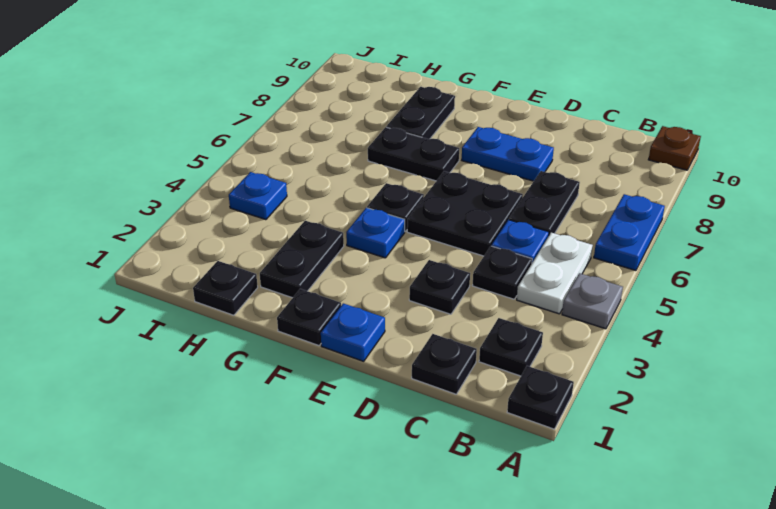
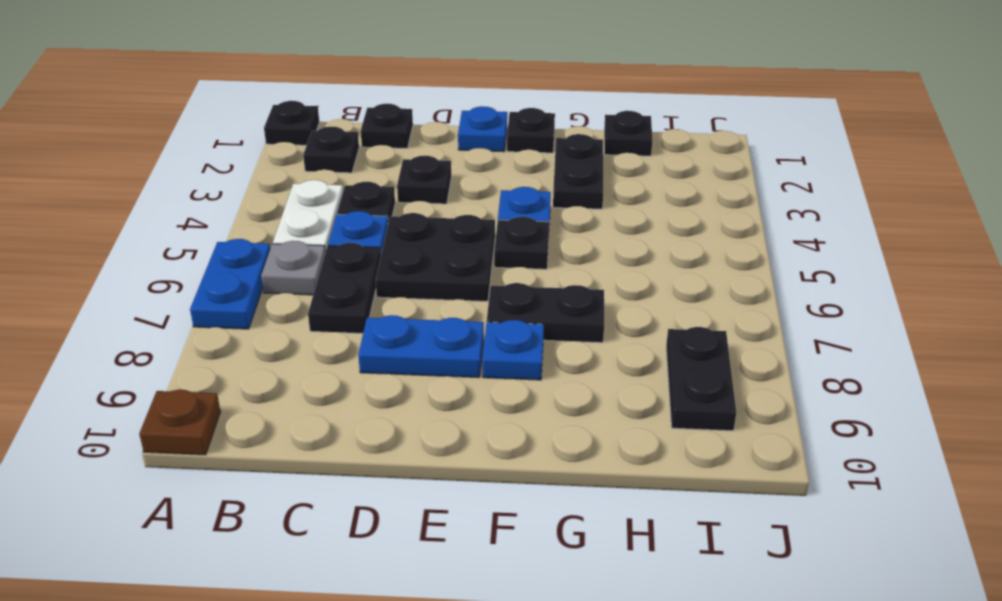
grey 1x1 plate [562,273,623,329] -> grey 1x1 plate moved to [261,241,325,295]
black 1x2 plate [386,87,455,139] -> black 1x2 plate moved to [666,327,736,431]
blue 1x1 plate [229,172,287,220] -> blue 1x1 plate moved to [482,320,544,380]

